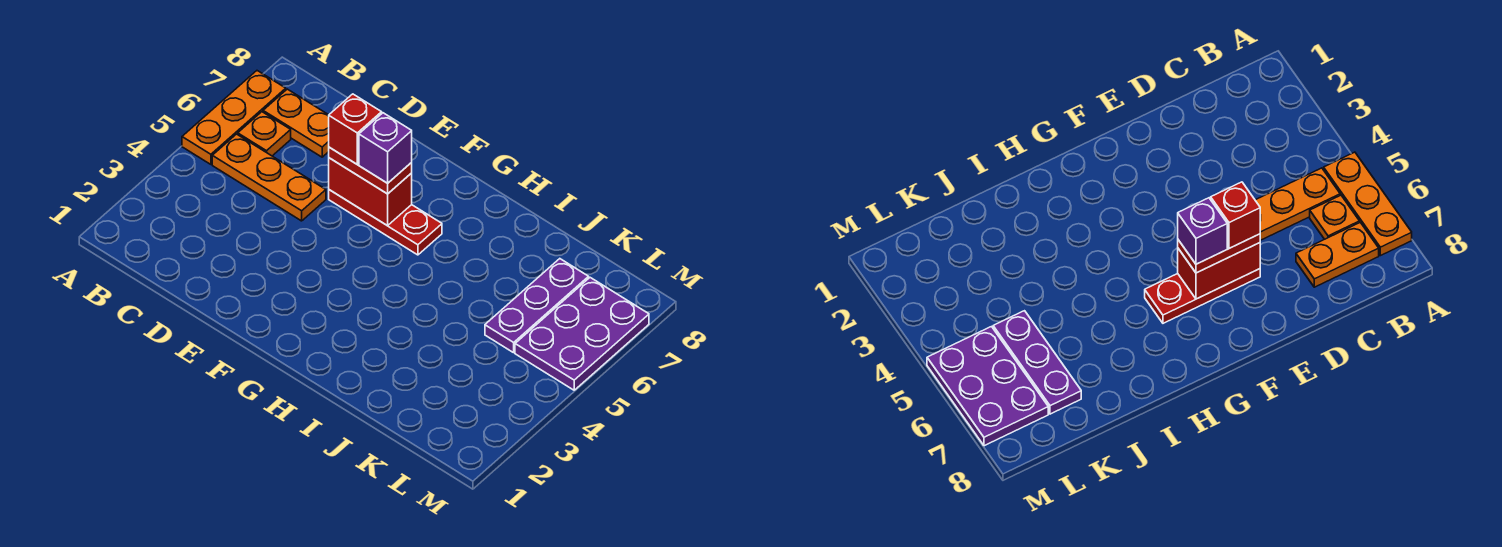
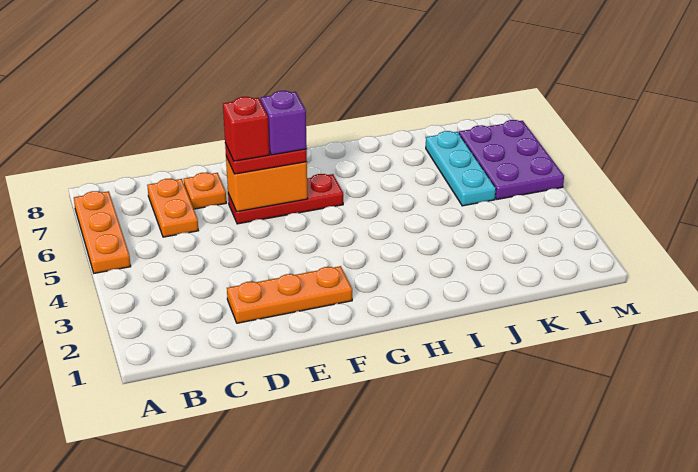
orange 1x3 plate [212,134,326,221] -> orange 1x3 plate moved to [227,266,352,323]
orange 1x1 plate [238,112,291,156] -> orange 1x1 plate moved to [184,172,226,209]
orange 1x2 plate [263,89,329,157] -> orange 1x2 plate turned to [147,179,199,237]
red 1x2 brick [329,158,412,226] -> orange 1x2 brick [226,157,308,212]
purple 1x3 plate [485,259,589,353] -> cyan 1x3 plate [426,131,496,206]

